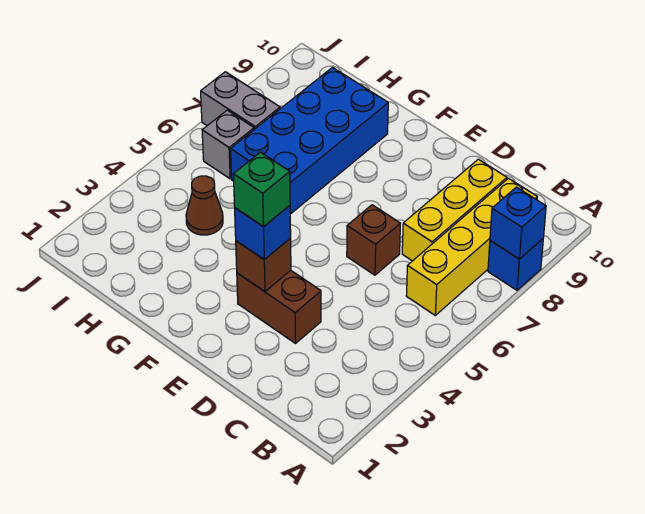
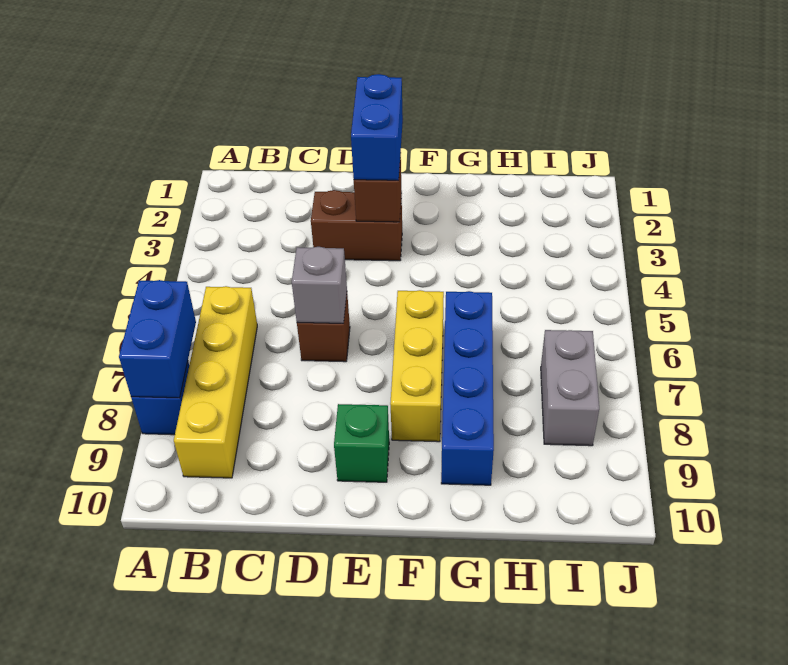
blue 1x1 brick [490,187,546,259] -> blue 1x2 brick [119,280,196,398]
yellow 1x3 brick [402,159,507,261] -> yellow 1x3 brick moved to [390,290,444,442]
blue 1x1 brick [235,206,291,260] -> blue 1x2 brick [351,74,403,180]
green 1x1 brick [233,152,290,227] -> green 1x1 brick moved to [334,404,389,482]
blue 2x4 brick [230,67,388,214] -> blue 1x4 brick [441,291,494,485]
brown 1x1 cone [186,176,223,235] -> none
grey 1x1 brick [202,110,254,179] -> grey 1x1 brick moved to [292,247,347,323]
grey 1x2 brick [201,72,280,129] -> grey 1x2 brick turned to [541,330,599,446]

